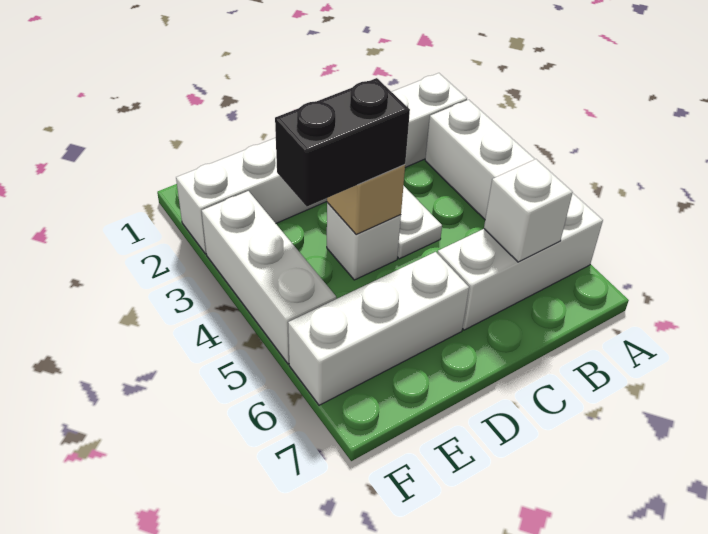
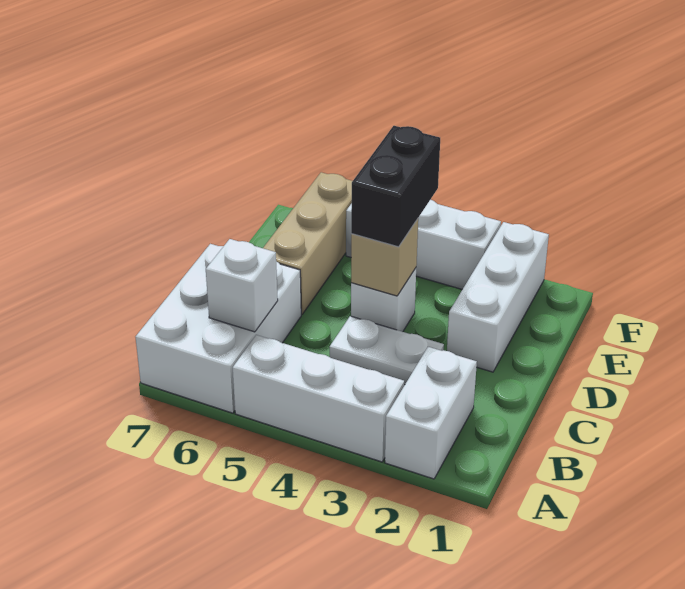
white 1x3 brick [438,193,603,330] -> white 2x3 brick [136,244,301,413]
white 1x3 brick [288,252,469,405] -> tan 1x3 brick [263,172,352,314]

